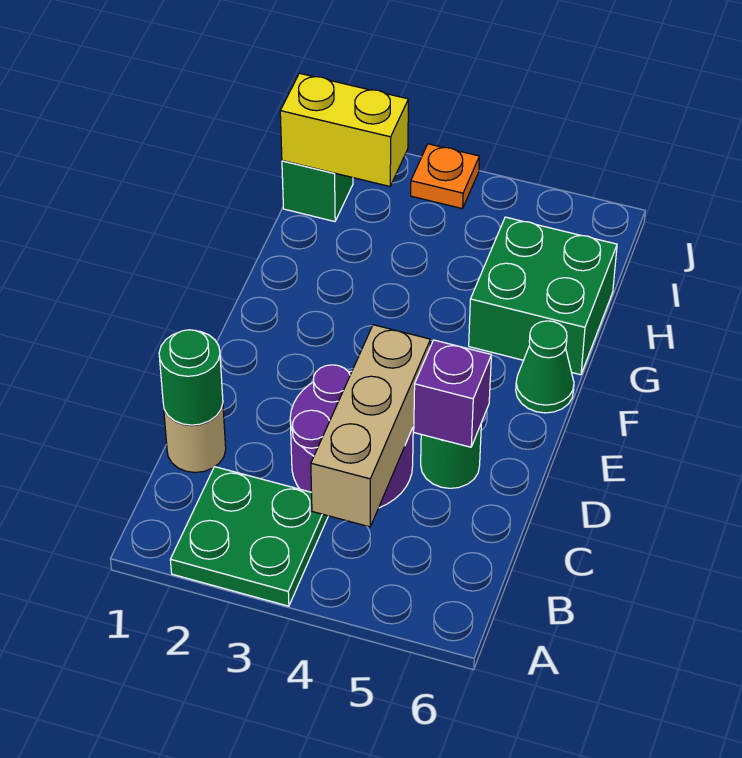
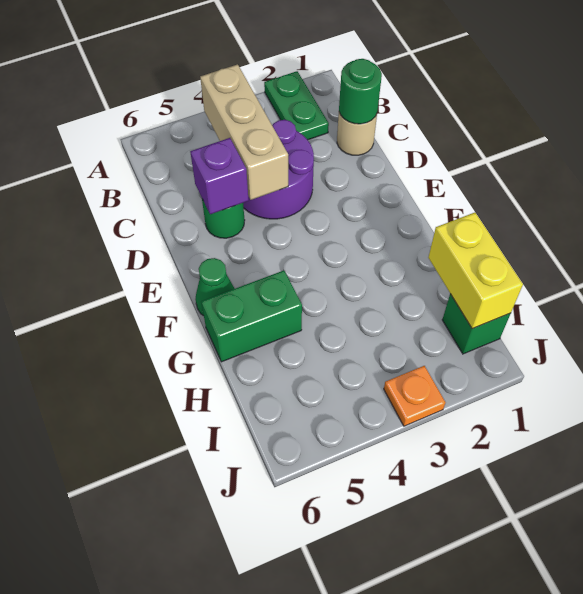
green 2x2 plate [170,467,328,606] -> green 1x2 plate [264,71,329,140]
green 2x2 brick [469,217,617,375] -> green 1x2 brick [201,270,302,362]
yellow 1x2 brick [280,73,408,186] -> yellow 1x2 brick turned to [428,213,523,329]

